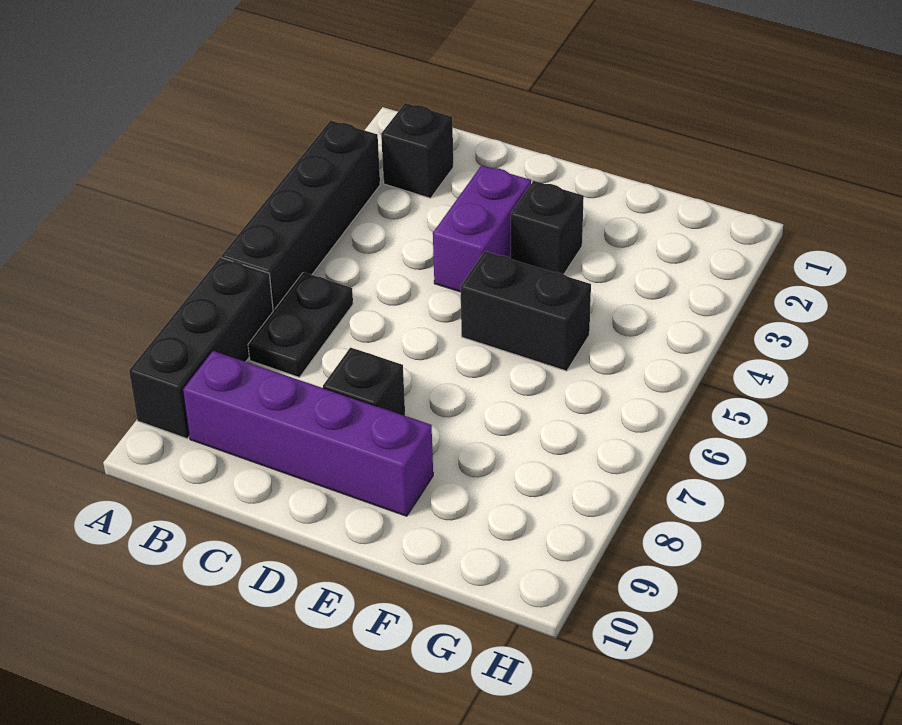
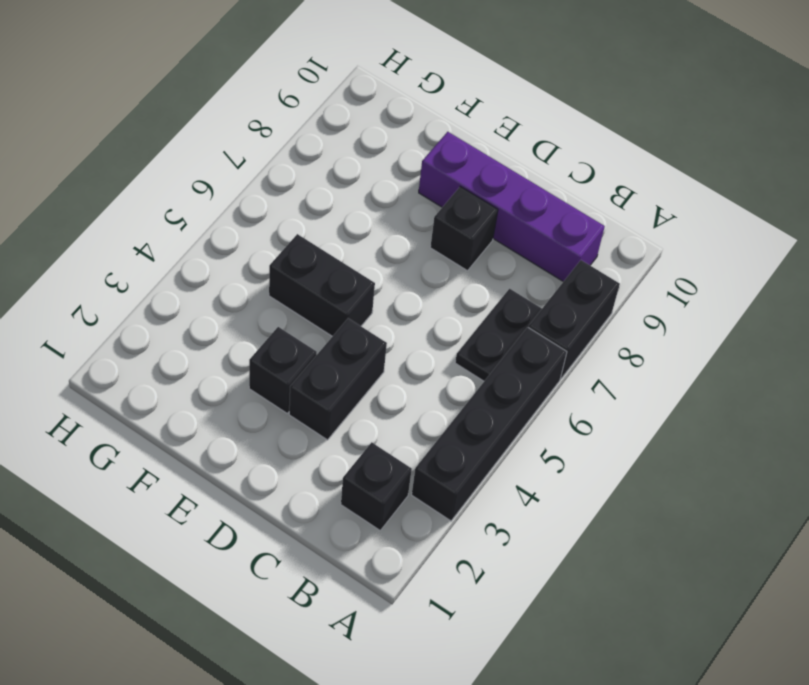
black 1x3 brick [129,257,273,438] -> black 1x2 brick [528,260,620,378]
purple 1x2 brick [433,165,531,292] -> black 1x2 brick [289,318,387,440]

